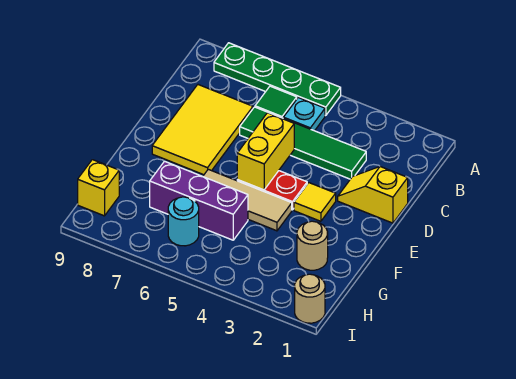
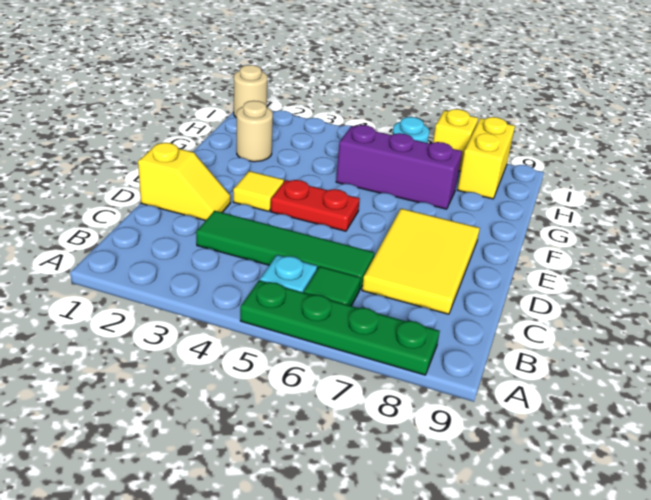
yellow 1x2 brick [237,113,294,190] -> yellow 1x2 brick moved to [458,117,515,199]
tan 1x3 tile [203,169,292,231] -> none
yellow 1x1 brick [78,160,119,216] -> yellow 1x1 brick moved to [433,109,478,171]

